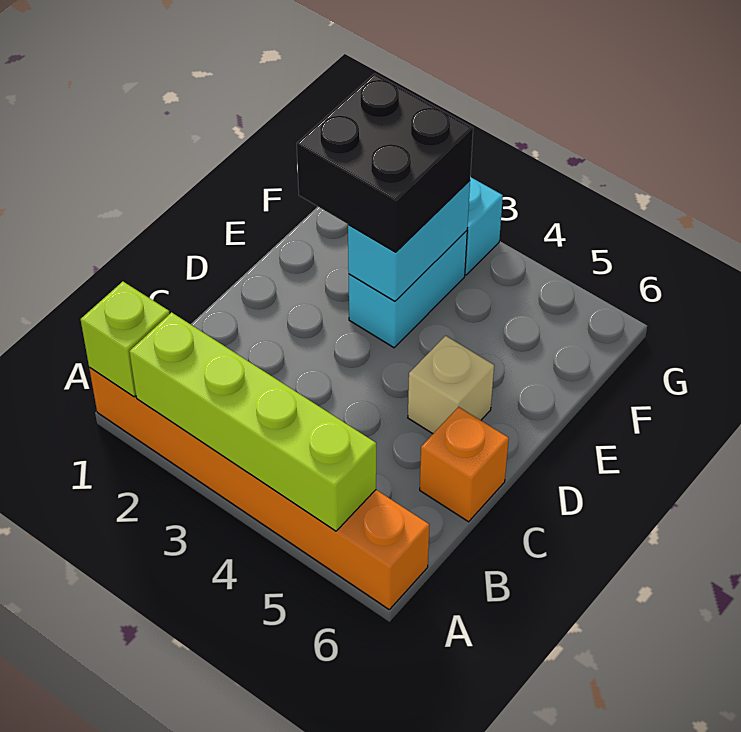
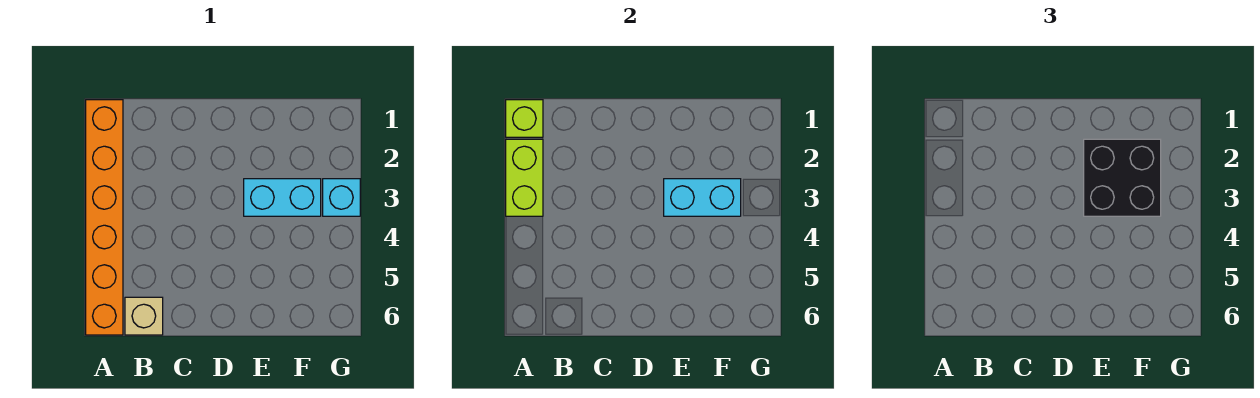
lime 1x4 brick [129,312,376,531] -> lime 1x2 brick [506,139,543,216]
orange 1x1 brick [420,407,509,522] -> none
tan 1x1 brick [408,336,494,434] -> tan 1x1 brick moved to [125,297,163,335]

